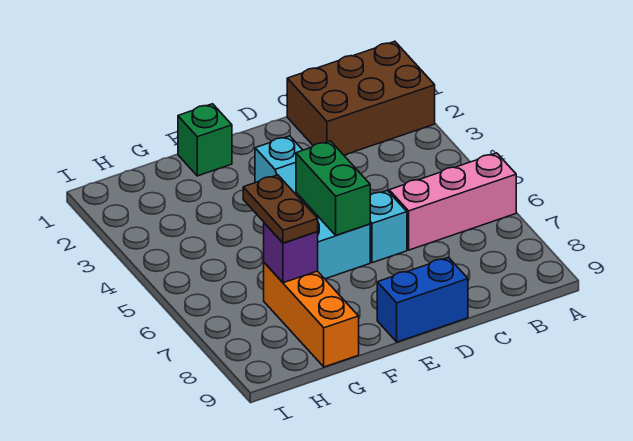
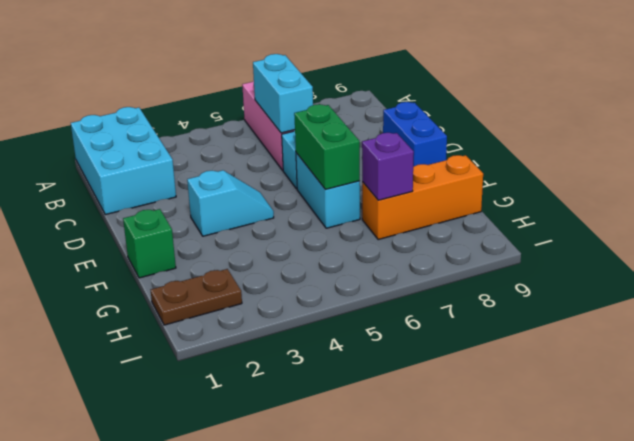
brown 2x3 brick [287,41,435,155] -> cyan 2x3 brick [71,107,176,215]
none -> cyan 1x2 brick [253,54,313,133]
green 1x2 brick [296,141,370,235] -> green 1x2 brick turned to [294,104,360,189]
brown 1x2 plate [243,175,318,243] -> brown 1x2 plate moved to [151,269,242,325]

